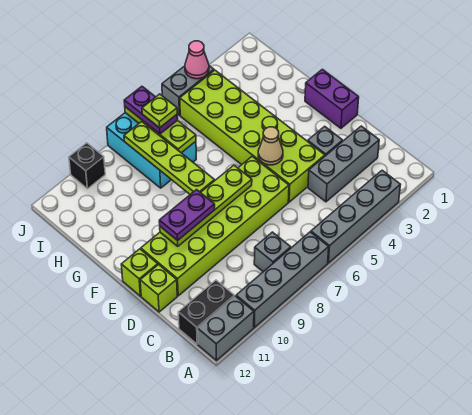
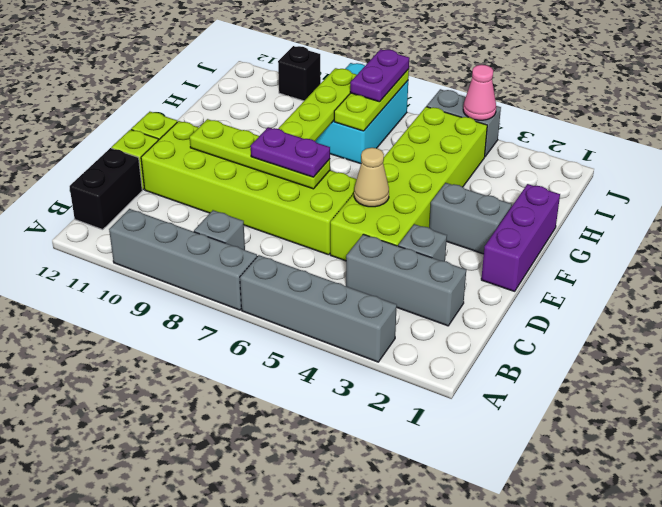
grey 1x2 brick [198,296,254,361] -> grey 1x2 brick moved to [429,183,512,254]
black 1x2 brick [178,280,234,344] -> black 1x2 brick turned to [70,148,142,230]
purple 1x2 brick [305,69,359,128] -> purple 1x3 brick [481,184,560,291]
purple 1x2 plate [159,190,215,241] -> purple 1x2 plate moved to [251,127,330,177]
lime 1x1 plate [142,94,177,128] -> none

